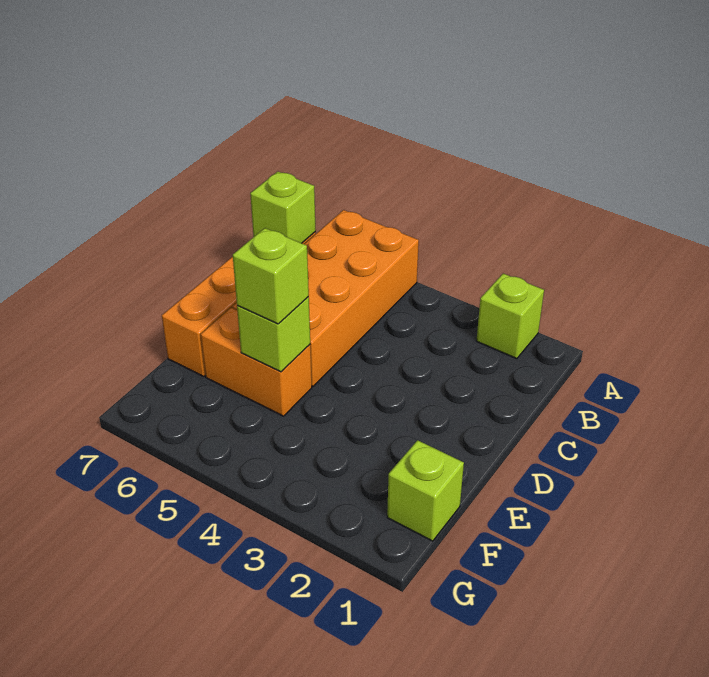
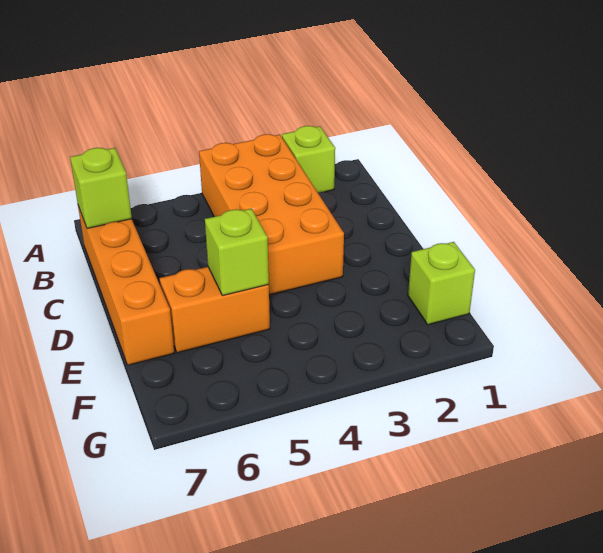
orange 2x4 brick [233,210,419,386] -> orange 2x4 brick moved to [199,134,344,295]
lime 1x1 brick [233,228,309,324] -> none

